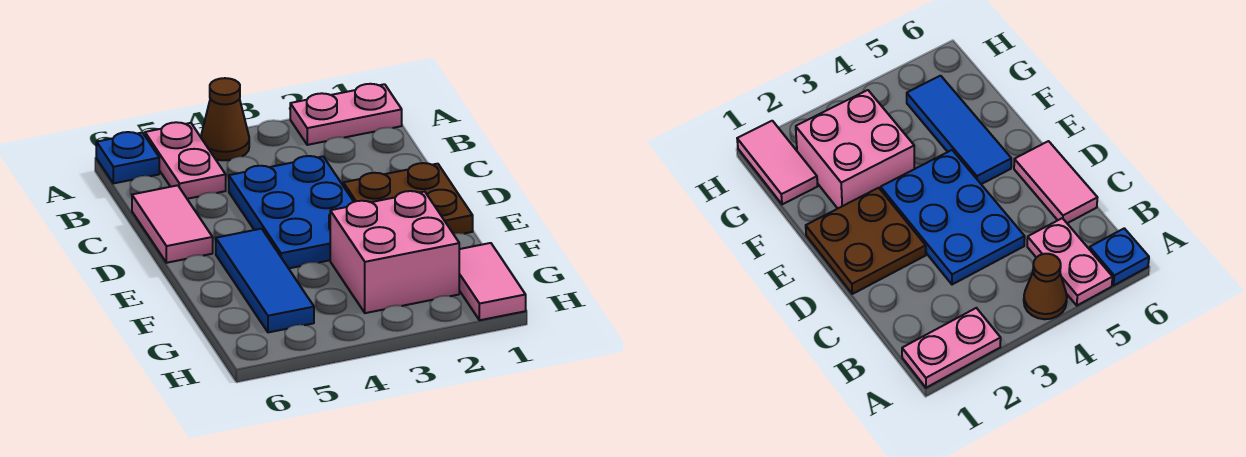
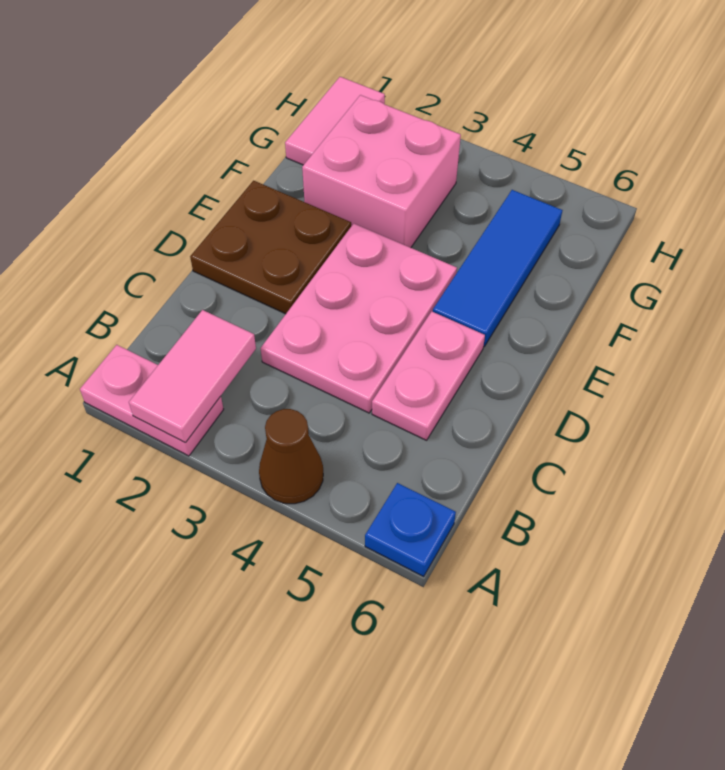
pink 1x2 plate [145,122,226,199] -> pink 1x2 plate moved to [372,311,485,440]
blue 2x3 plate [229,156,354,268] -> pink 2x3 plate [261,224,457,413]
pink 1x2 tile [132,185,213,263] -> pink 1x2 tile moved to [129,310,256,442]

